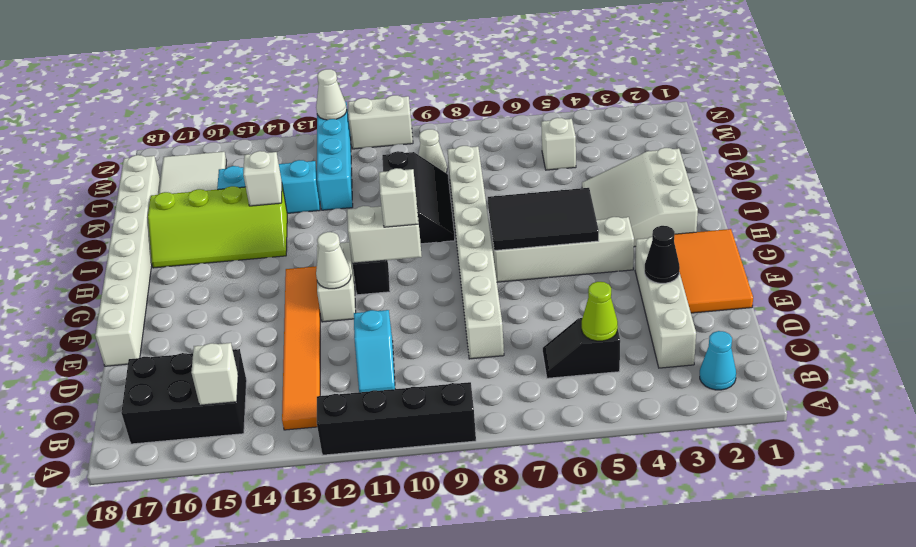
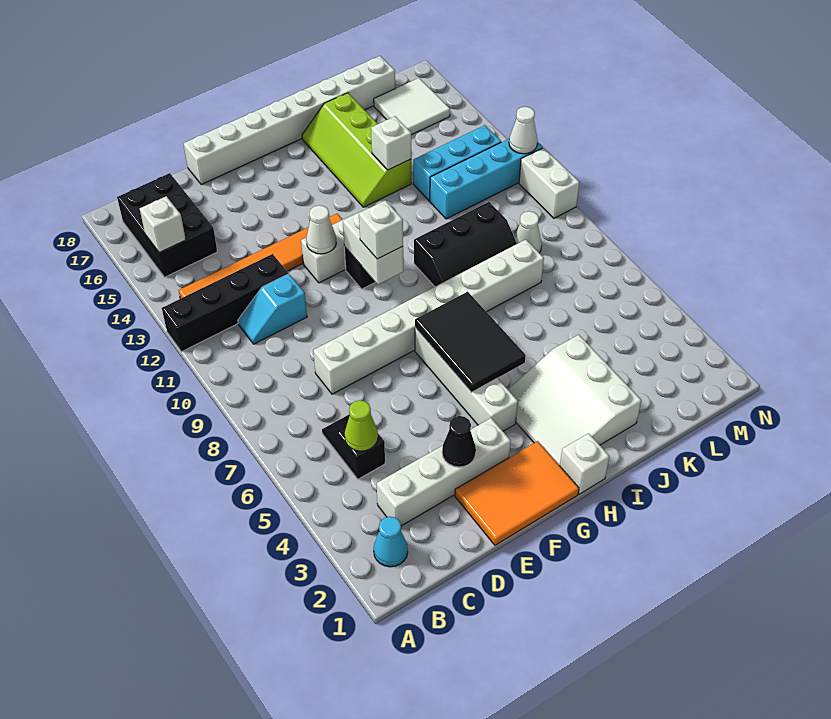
black 1x4 brick [317,382,476,455] -> black 1x4 brick turned to [162,254,288,352]
white 3x3 slope [582,148,698,247] -> white 3x3 slope turned to [508,335,641,466]
cyan 1x3 brick [217,160,320,213] -> cyan 1x3 brick turned to [413,125,501,201]
white 1x1 brick [541,118,576,170] -> white 1x1 brick moved to [560,433,609,494]

